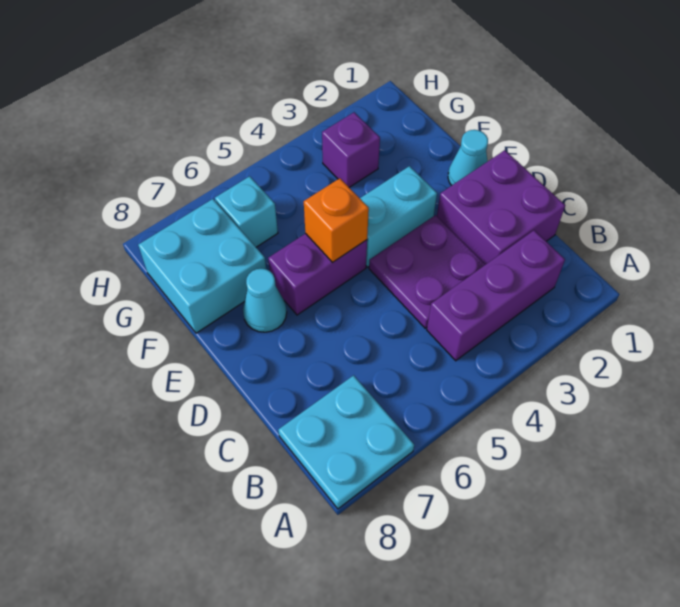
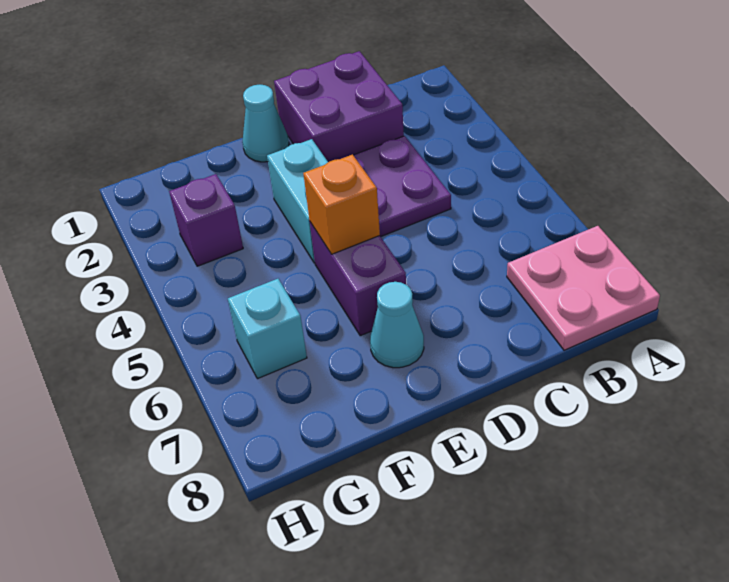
cyan 2x2 plate [278,375,414,509] -> pink 2x2 plate [507,226,660,350]
purple 1x3 brick [427,230,565,361] -> none
cyan 2x2 brick [138,199,266,333] -> none

